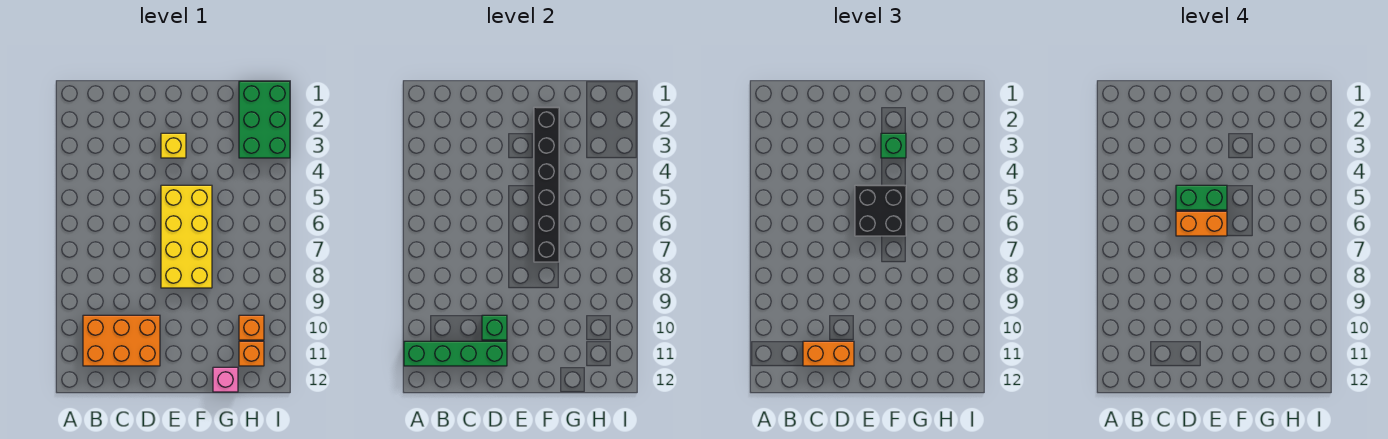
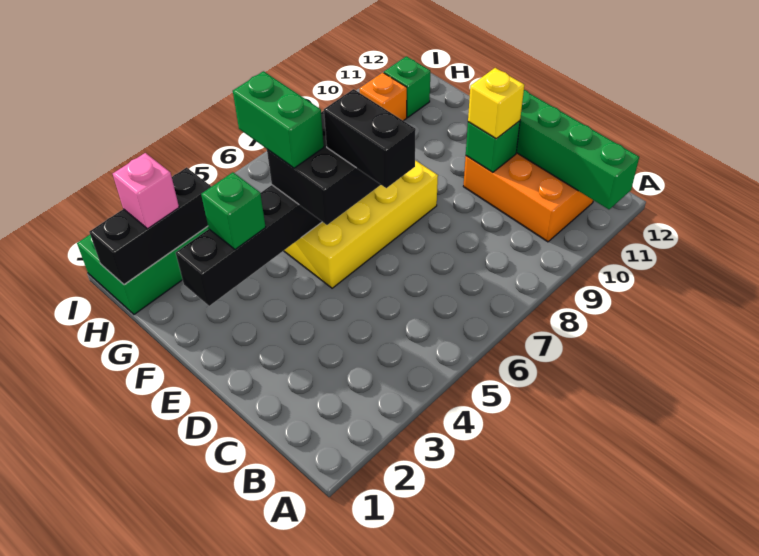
orange 1x2 brick [803,341,854,366] -> none
green 1x2 brick [1176,185,1227,210] -> green 1x2 brick moved to [233,71,324,168]
orange 1x2 brick [1176,211,1227,236] -> black 1x2 brick [324,89,416,188]
yellow 1x1 brick [161,133,186,158] -> yellow 1x1 brick moved to [468,68,524,139]
pink 1x1 brick [213,367,238,392] -> pink 1x1 brick moved to [113,153,179,229]
none -> black 1x3 brick [89,167,211,284]
orange 1x1 brick [239,341,264,366] -> green 1x1 brick [384,56,430,117]

